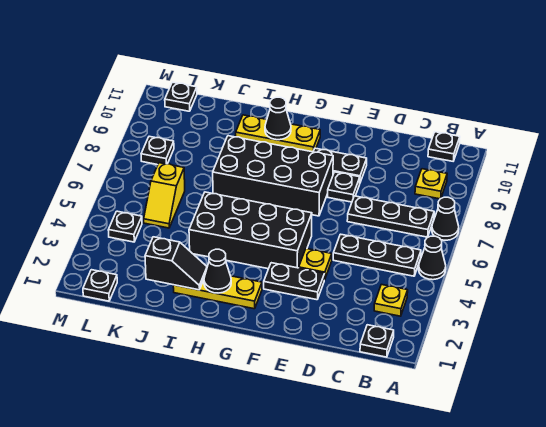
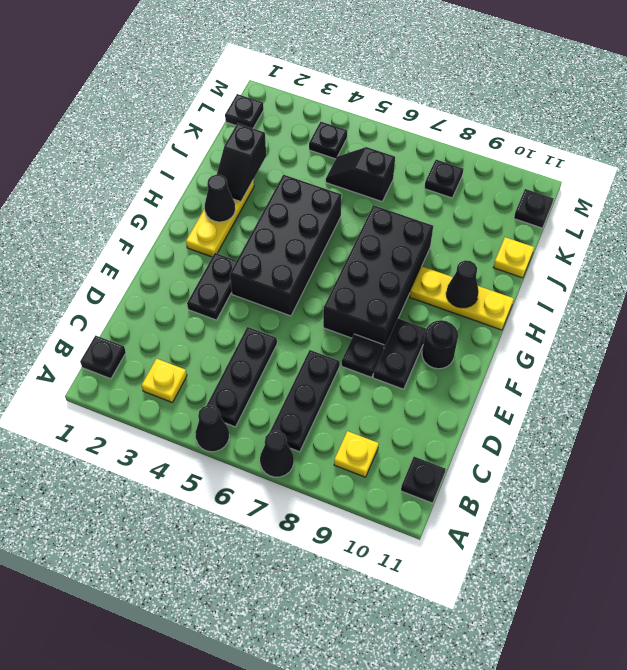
yellow 1x1 plate [299,249,332,280] -> yellow 1x1 plate moved to [493,237,534,278]
none -> black 1x1 round brick [422,320,458,369]
yellow 1x3 plate [236,115,320,152] -> yellow 1x3 plate turned to [410,266,514,330]
yellow 1x2 slope [144,163,185,228] -> black 1x2 slope [326,147,395,201]

